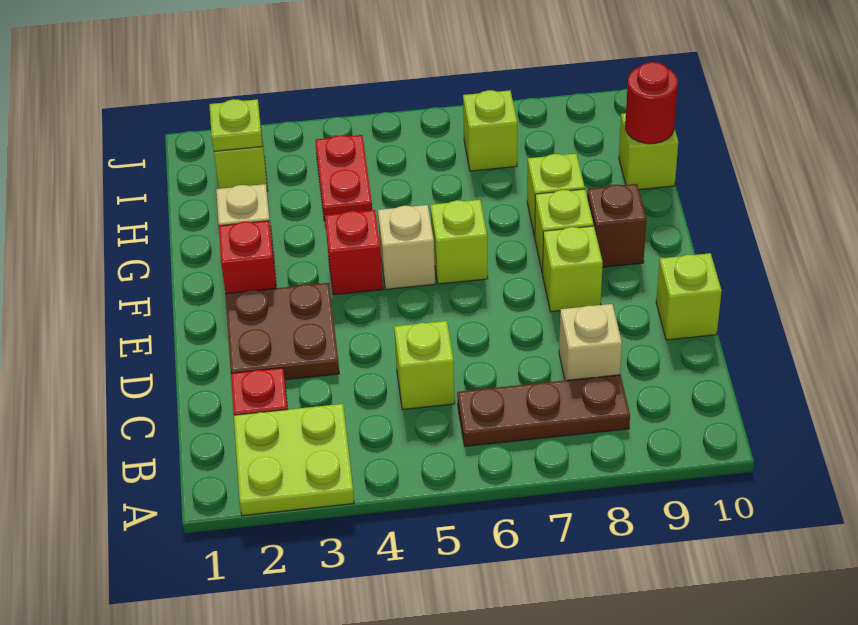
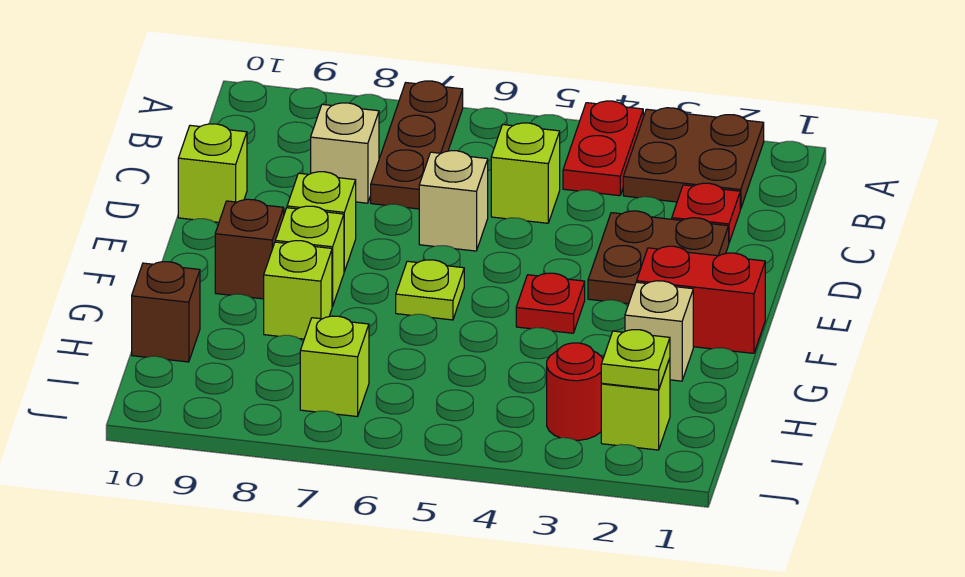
lime 2x2 plate [234,404,354,516] -> brown 2x2 plate [623,108,764,209]
brown 1x3 plate [457,375,630,446] -> brown 1x3 plate turned to [371,81,463,209]
red 1x1 brick [219,221,276,293] -> red 1x2 brick [637,246,765,353]
red 1x1 brick [325,210,383,295] -> red 1x1 plate [516,273,585,333]
tan 1x1 brick [378,205,435,289] -> tan 1x1 brick moved to [419,151,488,251]
lime 1x1 brick [430,200,488,284] -> lime 1x1 plate [396,260,464,320]
red 1x2 plate [315,135,372,221] -> red 1x2 plate moved to [563,101,643,196]
lime 1x1 brick [619,113,678,190] -> brown 1x1 brick [132,262,200,362]
red 1x1 round brick [625,62,678,144] -> red 1x1 round brick moved to [547,343,603,440]

